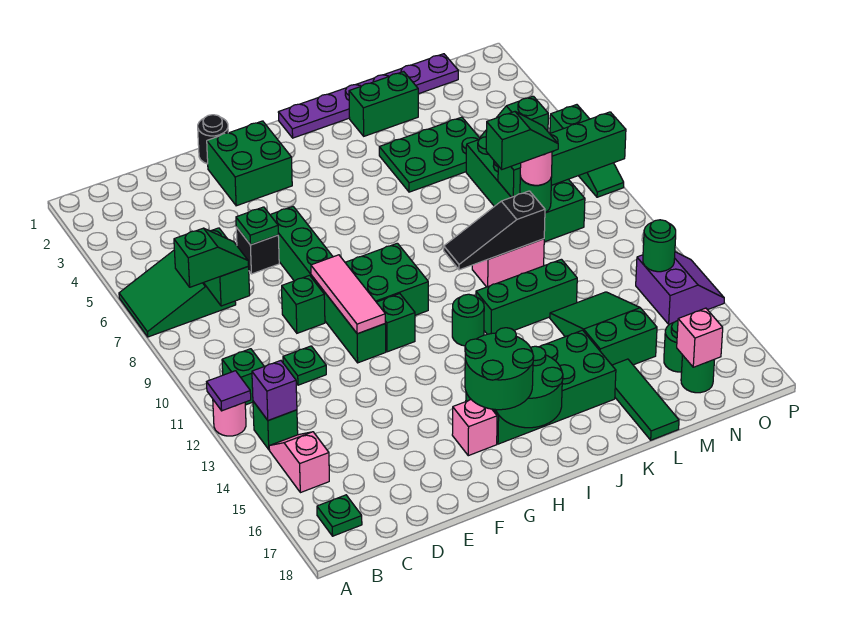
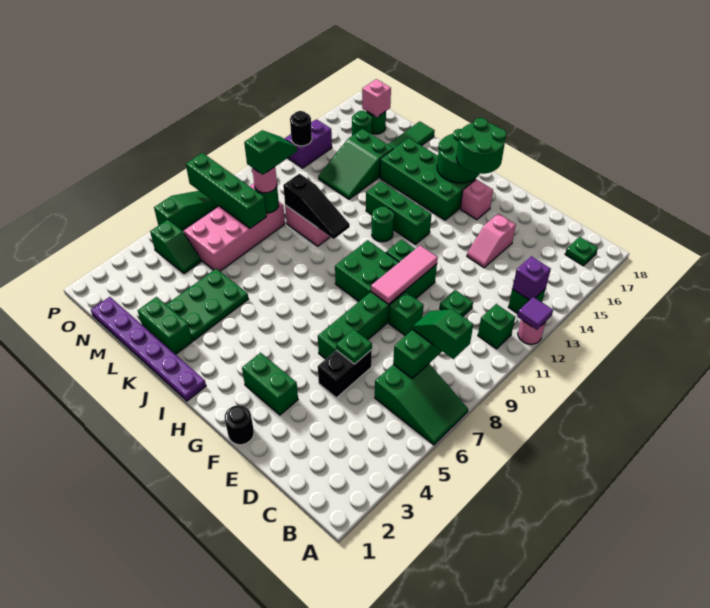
pink 1x2 slope [269,432,329,493] -> pink 1x2 slope moved to [467,214,516,268]
black 1x1 brick [236,227,279,274] -> black 1x2 brick [318,350,372,398]
green 2x2 brick [207,121,292,206] -> green 1x2 brick [242,353,298,415]
green 1x3 brick [476,259,577,334] -> green 1x3 brick moved to [366,181,432,244]
green 2x3 plate [379,117,480,192] -> green 2x3 plate turned to [166,268,248,341]
green 1x2 slope [486,112,558,169] -> green 1x2 slope turned to [244,130,297,175]
green 2x4 brick [466,137,585,242] -> pink 2x4 brick [184,184,285,271]
green 1x1 round brick [643,220,676,272] -> black 1x1 round brick [290,111,312,146]

